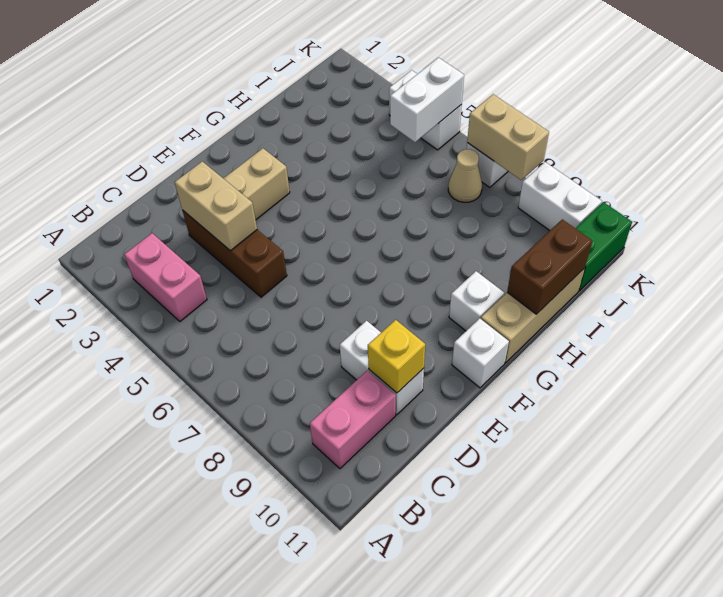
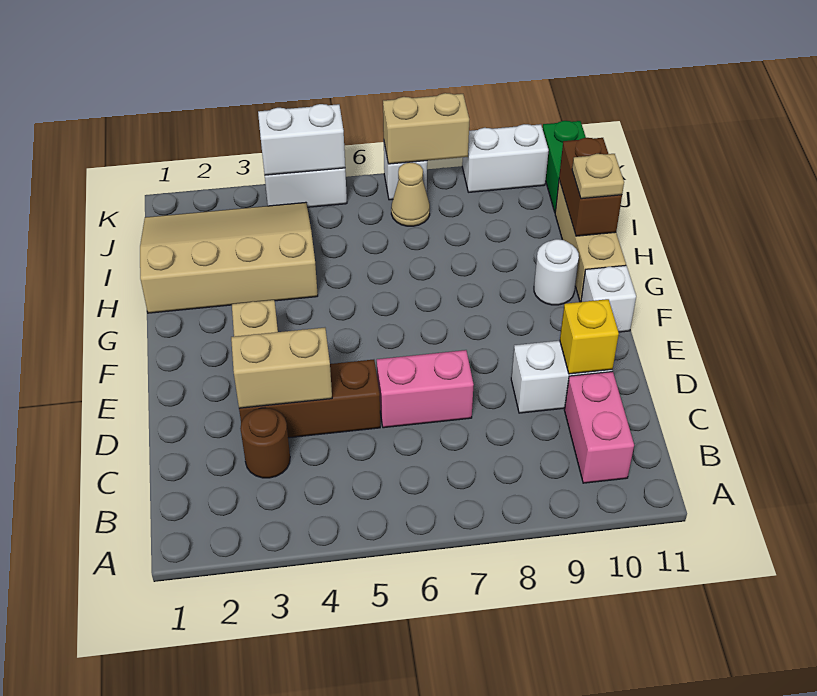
pink 1x2 brick [124,233,207,321] -> pink 1x2 brick moved to [377,350,474,428]
none -> brown 1x1 round brick [240,408,290,478]
white 1x1 brick [449,271,504,331] -> white 1x1 round brick [534,239,579,305]
none -> tan 3x4 slope [140,202,318,313]
none -> tan 1x1 plate [572,154,624,199]
white 1x2 brick [390,58,464,142] -> white 1x2 brick turned to [258,104,345,175]

